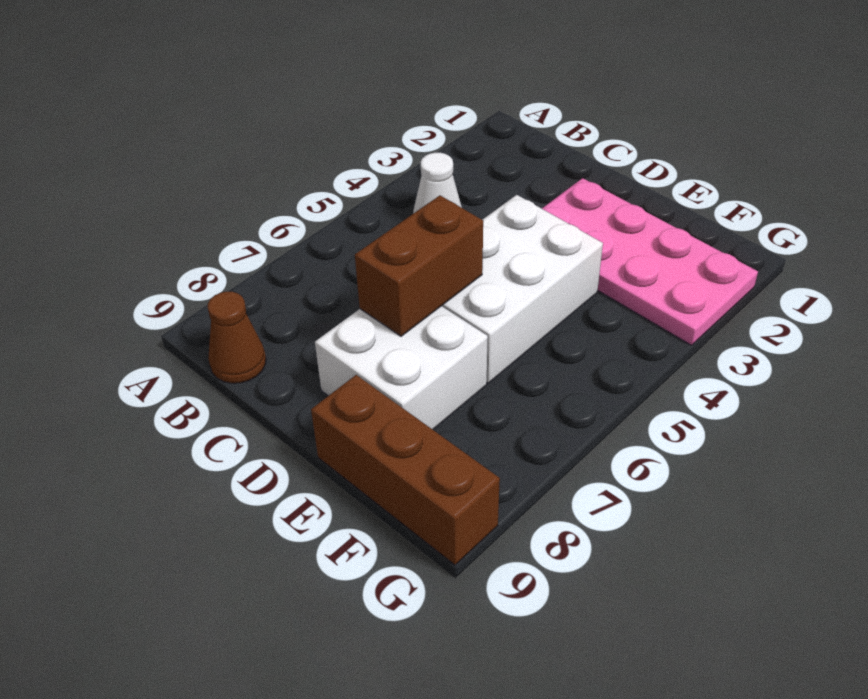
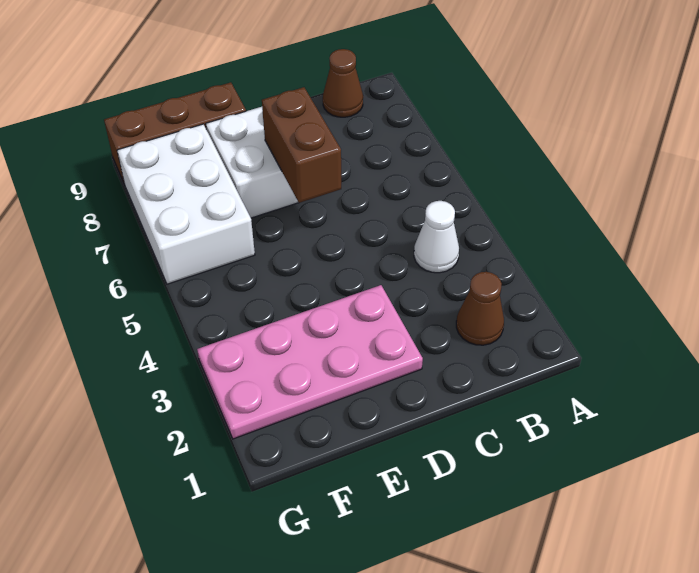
none -> brown 1x1 cone [456,272,504,345]
white 2x3 brick [442,195,603,383] -> white 2x3 brick moved to [117,124,255,284]

